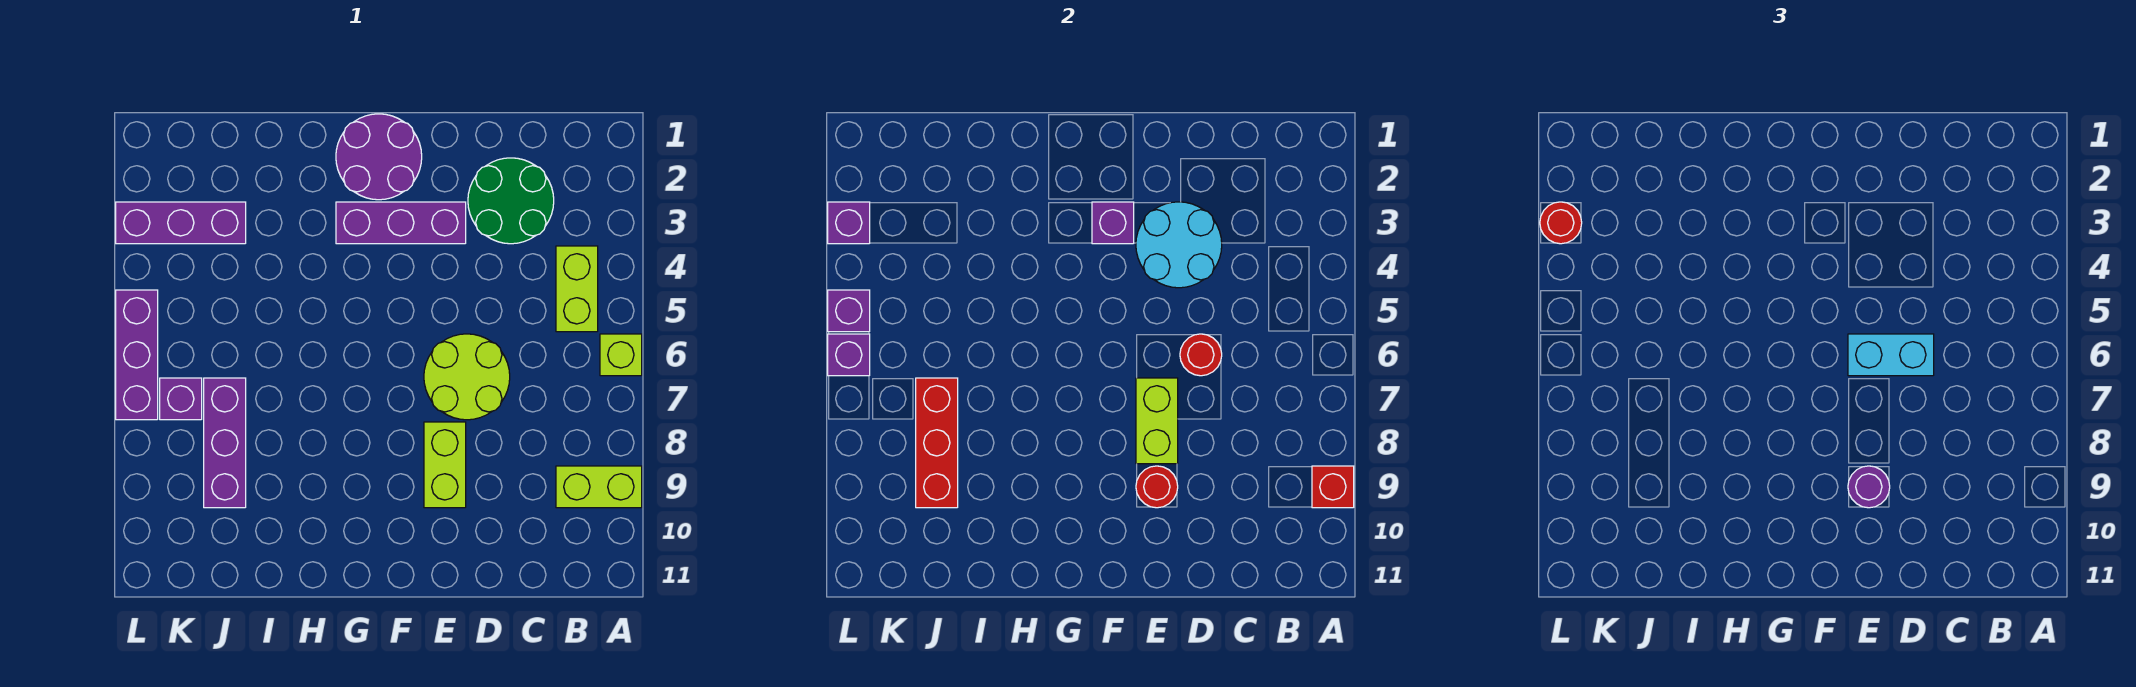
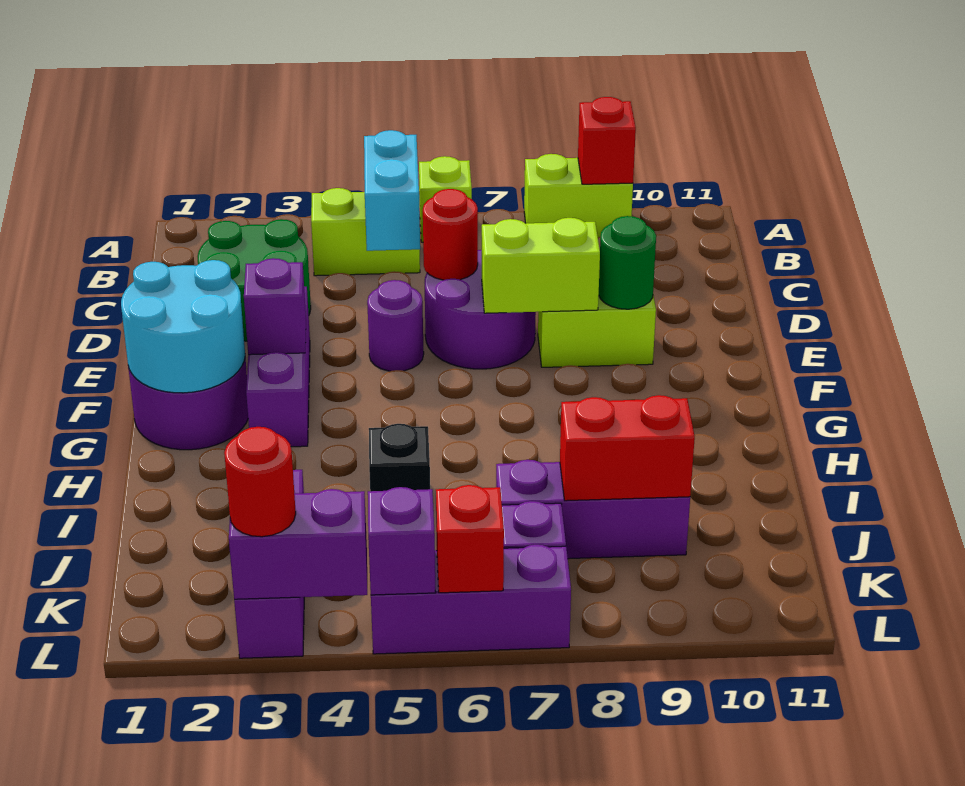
lime 1x2 brick [556,466,642,508] -> lime 1x2 brick turned to [524,154,633,237]
cyan 2x2 round brick [1136,202,1222,288] -> cyan 2x2 round brick moved to [121,260,245,393]
lime 2x2 round brick [424,334,510,420] -> purple 2x2 round brick [425,250,536,369]
cyan 1x2 brick [1848,334,1934,376] -> cyan 1x2 brick moved to [364,130,420,251]
red 1x1 round brick [1136,466,1178,508] -> green 1x1 round brick [599,216,656,309]
purple 1x1 round brick [1848,466,1890,508] -> purple 1x1 round brick moved to [367,280,424,371]
none -> black 1x1 brick [369,424,430,491]
red 1x3 brick [916,378,958,508] -> red 1x2 brick [560,395,695,501]
purple 1x1 brick [828,202,870,244] -> purple 1x2 brick [229,489,367,599]
purple 1x1 brick [828,334,870,376] -> red 1x1 brick [436,485,504,593]

